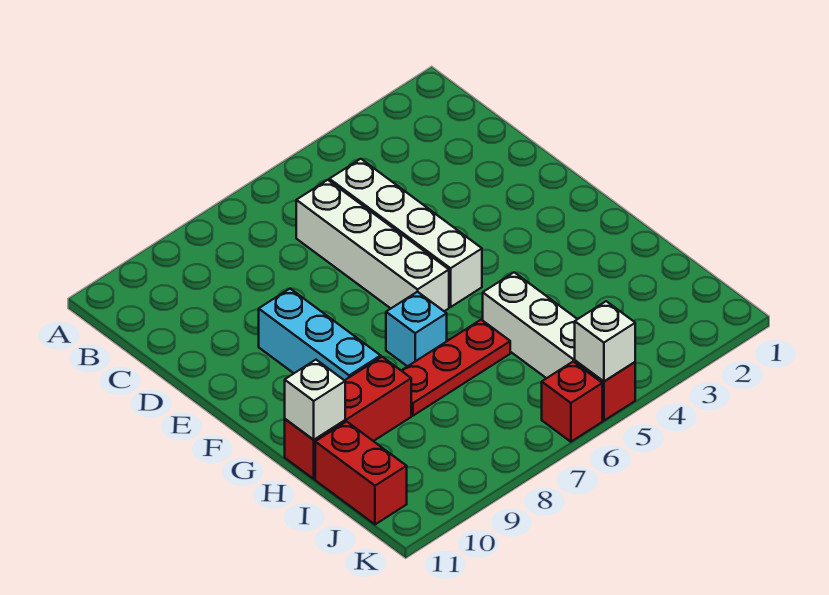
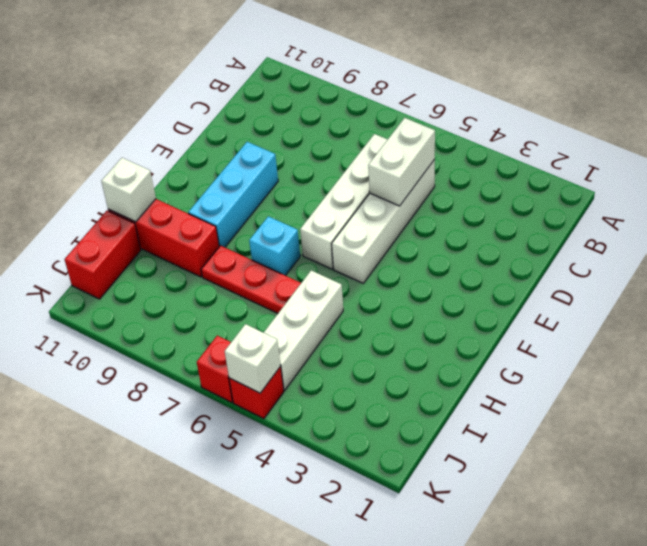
none -> white 1x2 brick [368,118,435,206]

